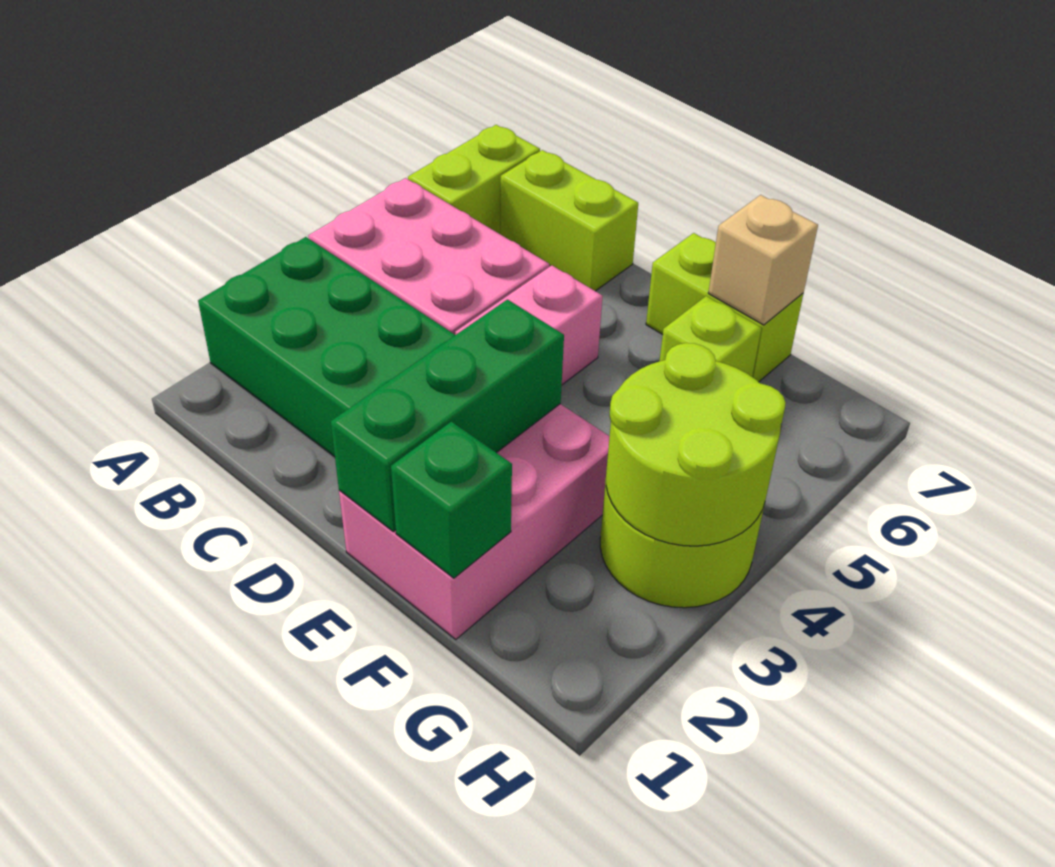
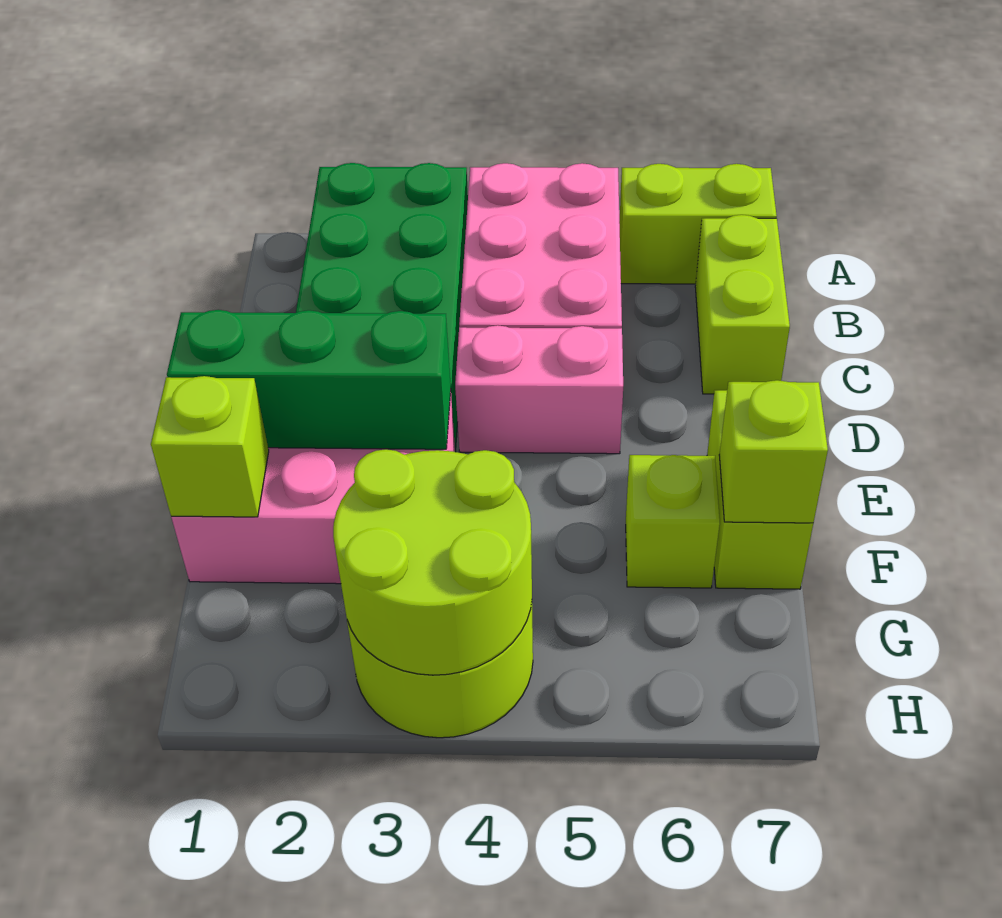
green 1x1 brick [391,422,512,578] -> lime 1x1 brick [151,376,269,517]
tan 1x1 brick [708,195,818,325] -> lime 1x1 brick [719,380,828,523]

